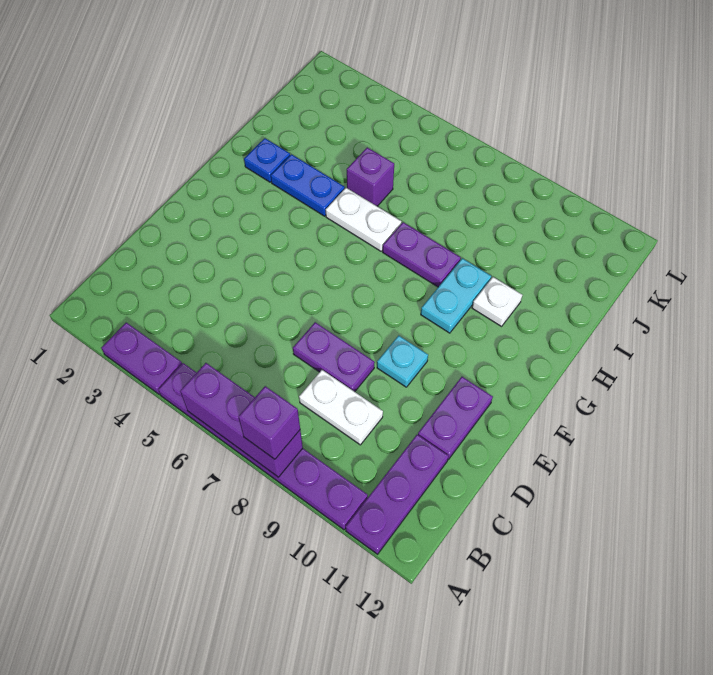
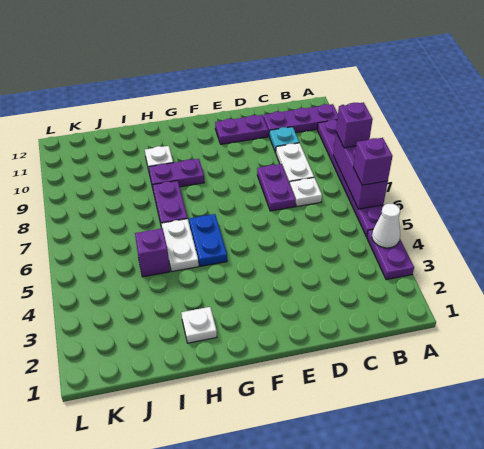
none -> white 1x1 cone [372,204,400,248]
none -> purple 1x1 brick [353,138,392,185]
none -> white 1x1 plate [290,178,322,206]
cyan 1x1 plate [377,335,428,387] -> cyan 1x1 plate moved to [269,127,299,153]
cyan 1x2 plate [421,258,491,333] -> purple 1x2 plate [149,159,204,188]
blue 1x1 plate [244,138,290,182] -> white 1x1 plate [181,307,217,343]
blue 1x2 plate [271,154,345,216] -> blue 1x2 plate moved to [189,214,227,266]

